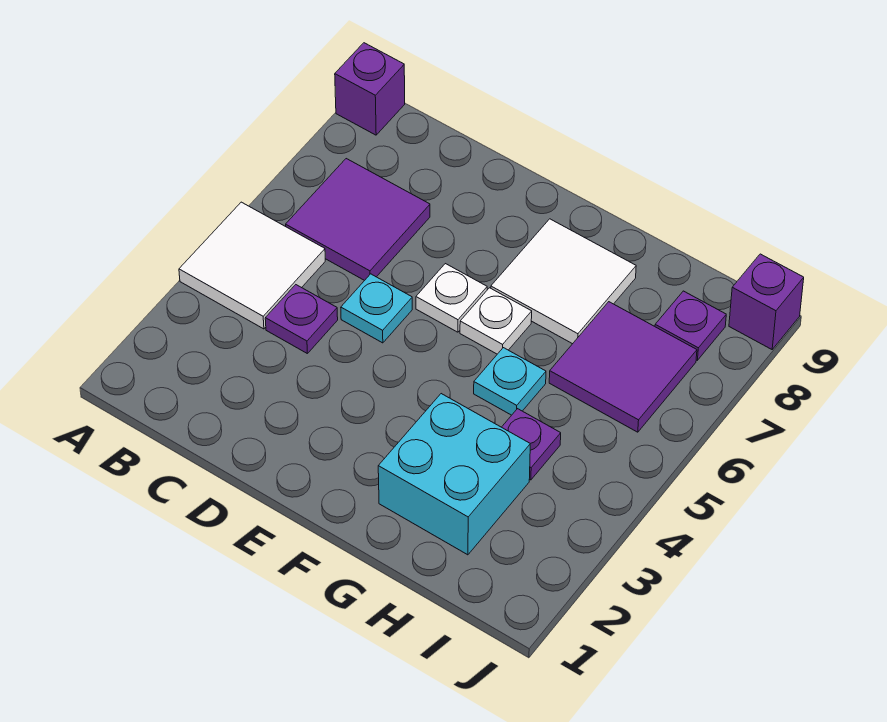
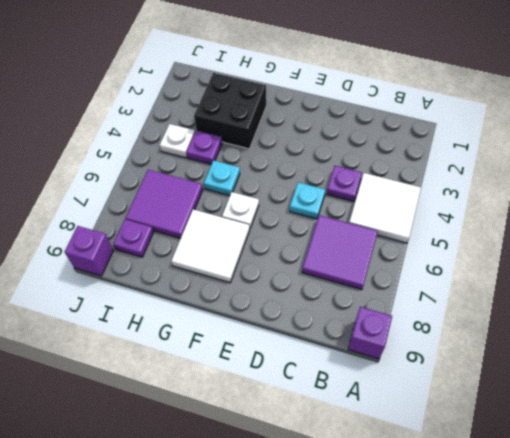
white 1x1 plate [416,264,487,332] -> white 1x1 plate moved to [159,124,195,158]
cyan 2x2 brick [378,394,530,555] -> black 2x2 brick [194,73,266,149]

